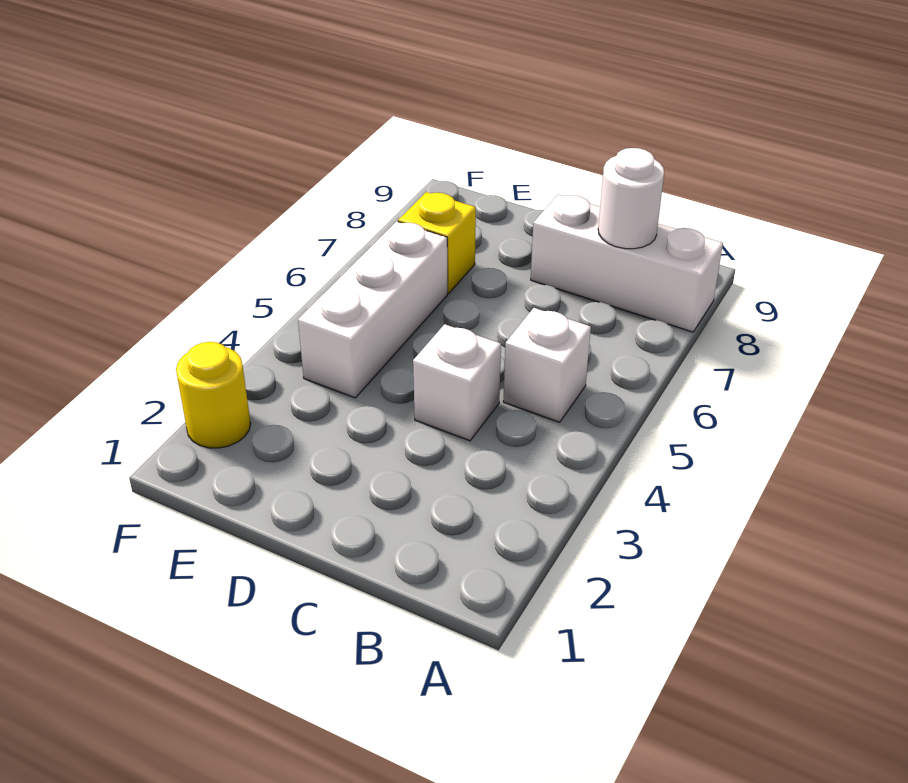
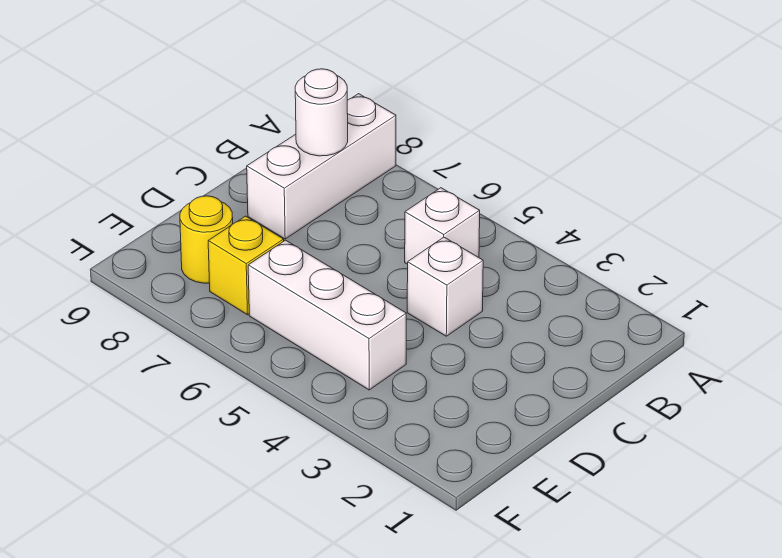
yellow 1x1 round brick [176,342,251,448] -> yellow 1x1 round brick moved to [180,196,233,283]

